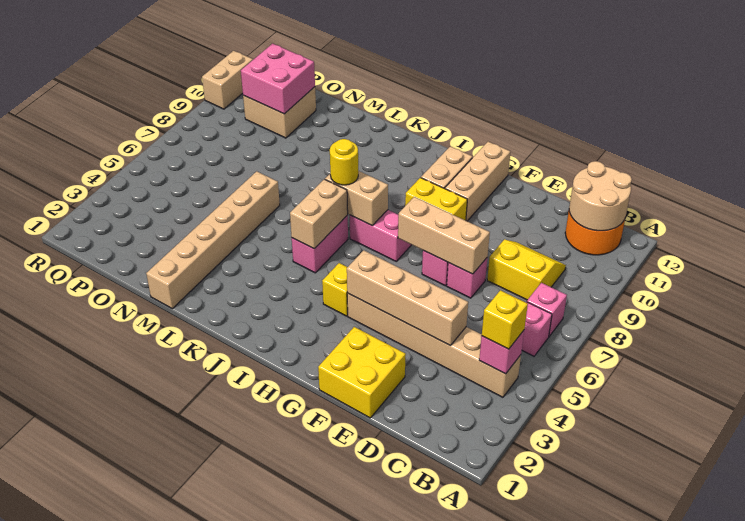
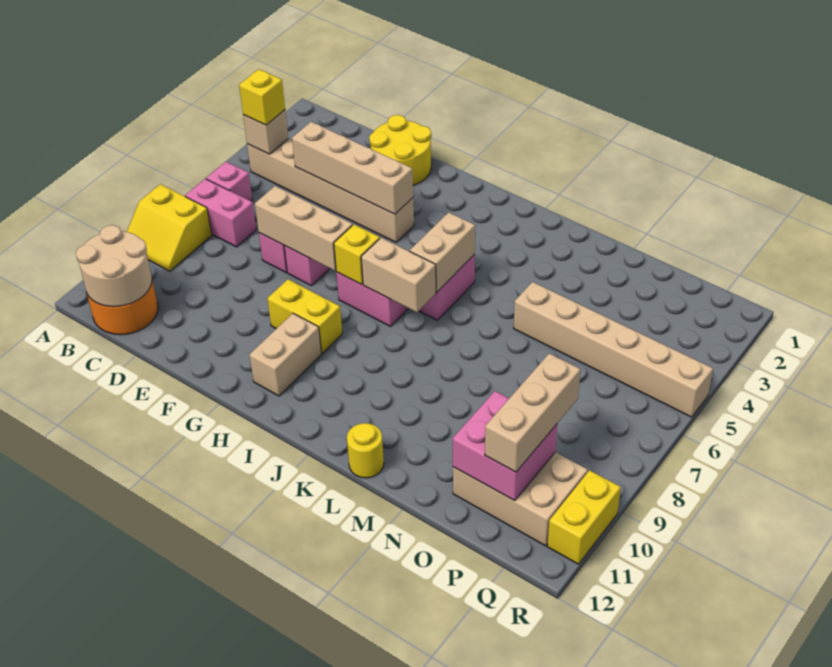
pink 1x1 brick [479,331,524,374] -> tan 1x1 brick [243,110,288,154]
pink 1x1 brick [527,283,567,336] -> pink 1x2 brick [185,179,256,247]
yellow 2x2 slope [487,240,566,300] -> yellow 2x2 slope moved to [127,184,212,271]
yellow 2x2 brick [318,327,406,418] -> yellow 2x2 round brick [369,115,431,185]
tan 1x3 brick [445,142,510,221] -> tan 1x3 brick moved to [485,353,580,472]
yellow 1x1 brick [322,263,348,316] -> yellow 1x1 brick moved to [334,224,380,285]
yellow 1x1 round brick [330,139,358,185] -> yellow 1x1 round brick moved to [347,423,384,478]
tan 1x6 brick [146,171,280,308] -> tan 1x6 brick turned to [514,282,713,417]
tan 2x2 brick [243,87,316,138] -> tan 2x3 brick [453,452,588,546]
tan 1x2 brick [202,51,253,109] -> yellow 1x2 brick [547,470,621,564]

